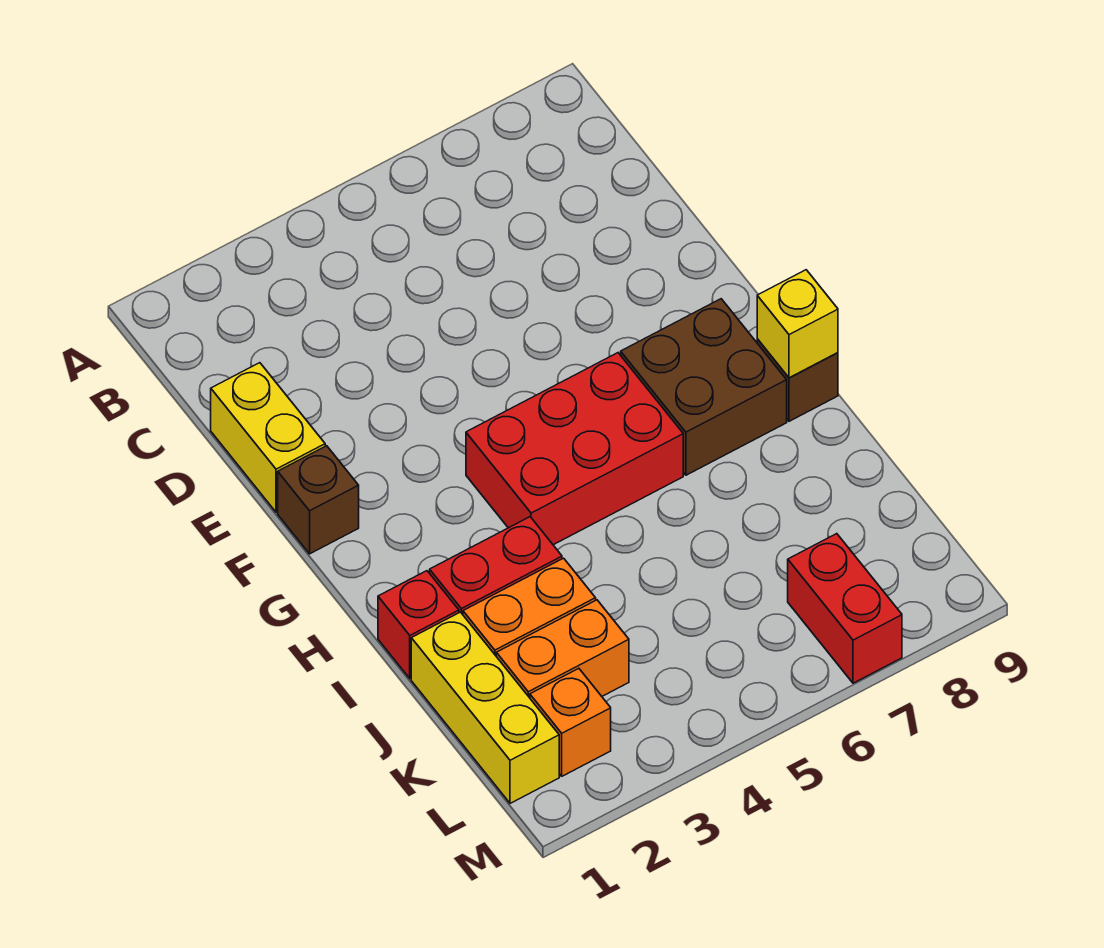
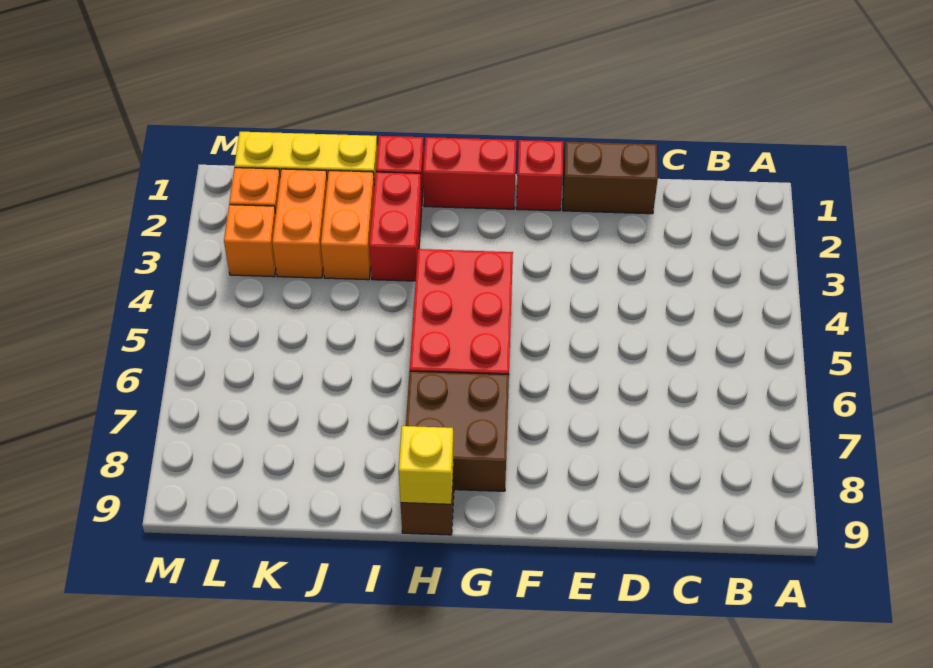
yellow 1x2 brick [211,363,325,512] -> brown 1x2 brick [563,141,658,214]
brown 1x1 brick [278,446,359,554] -> red 1x1 brick [516,140,563,211]
none -> orange 1x1 brick [224,205,276,277]
red 1x2 brick [788,534,902,683] -> red 1x2 brick moved to [423,137,516,209]

